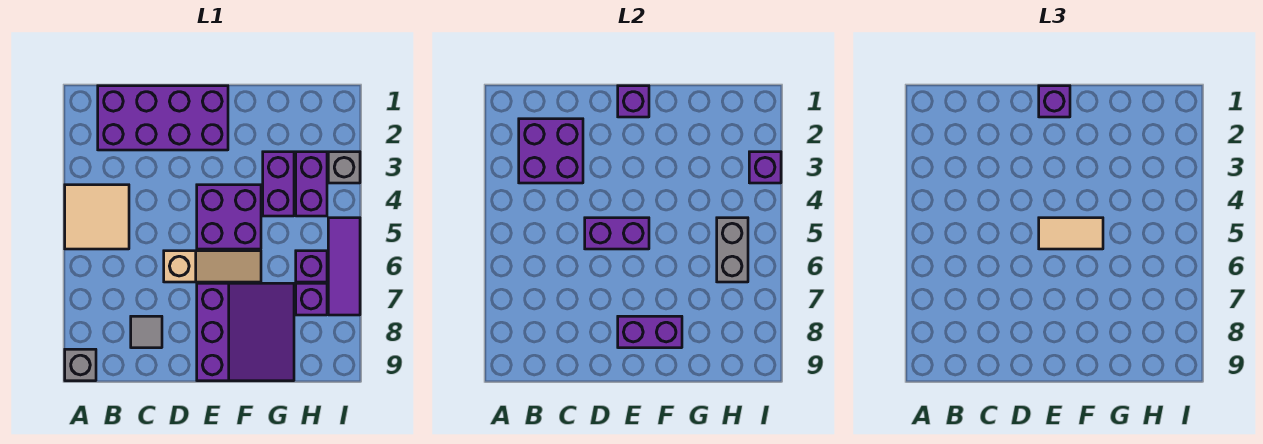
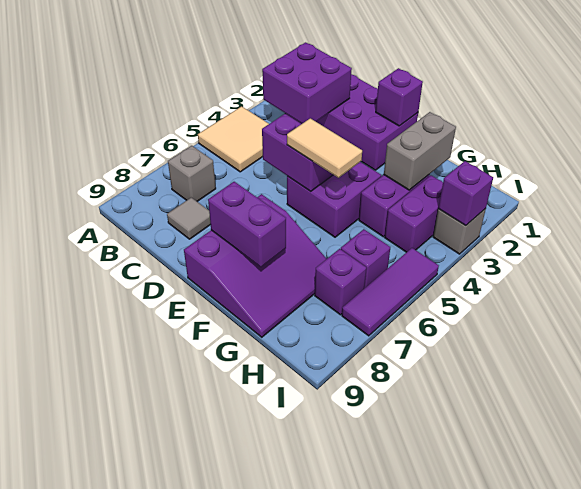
grey 1x1 brick [65,349,96,381] -> grey 1x1 brick moved to [168,146,216,201]
tan 1x3 slope [164,251,261,282] -> none
purple 1x1 brick [1039,86,1070,117] -> none
grey 1x2 brick [717,218,748,282] -> grey 1x2 brick moved to [384,112,456,190]

